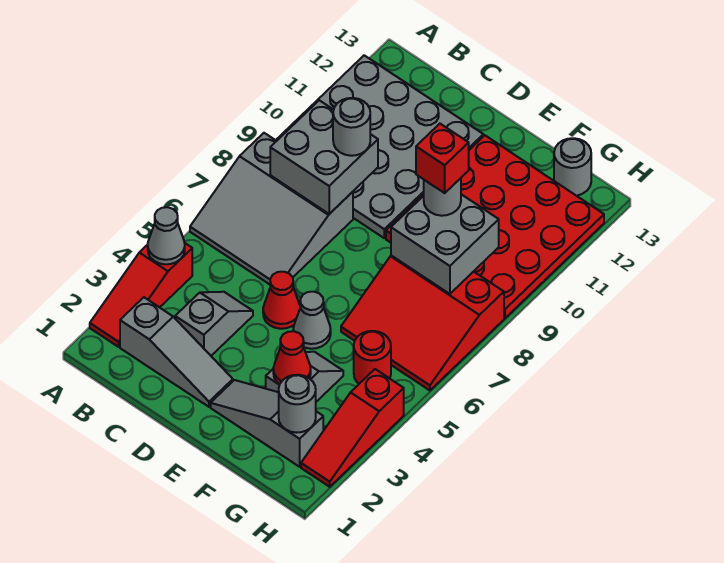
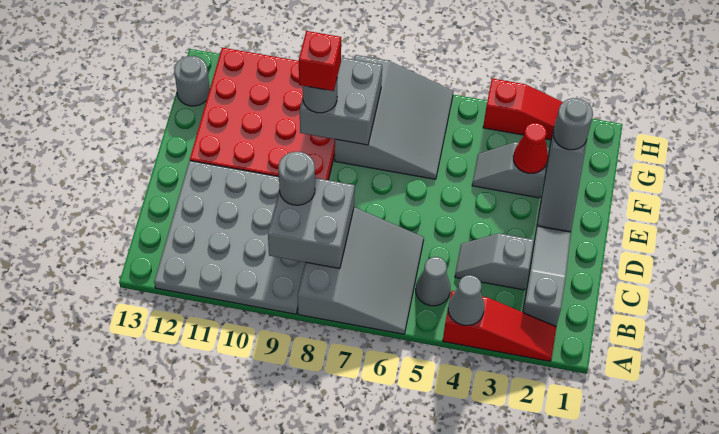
red 1x1 cone [263,272,300,329] -> none
grey 1x1 cone [293,292,331,349] -> grey 1x1 cone moved to [416,257,450,306]
red 3x3 slope [341,256,504,390] -> grey 3x3 slope [335,55,453,179]
red 1x1 round brick [354,331,391,384] -> none

